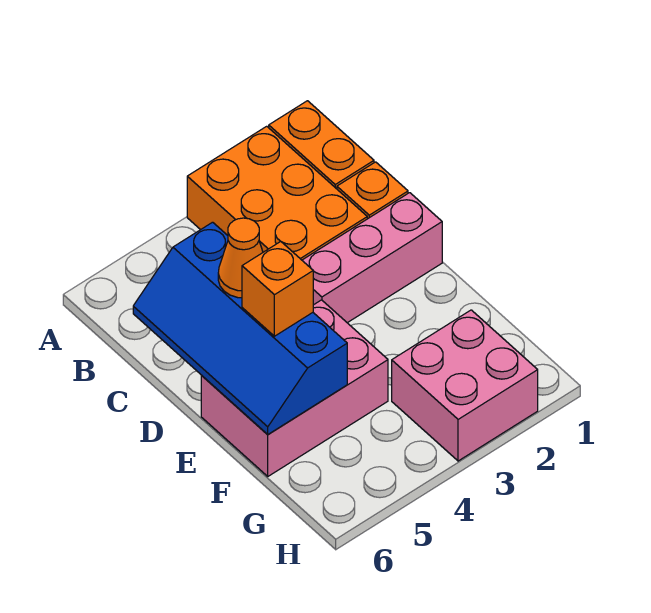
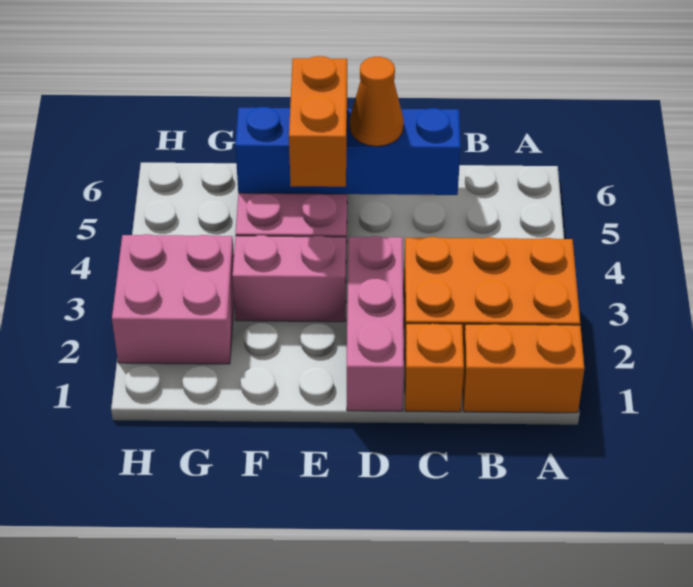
none -> pink 1x2 brick [233,235,346,322]
orange 1x1 brick [242,241,313,336] -> orange 1x2 brick [289,56,347,187]

